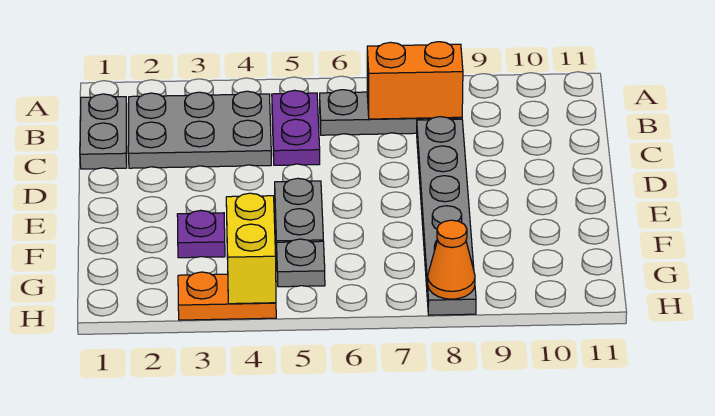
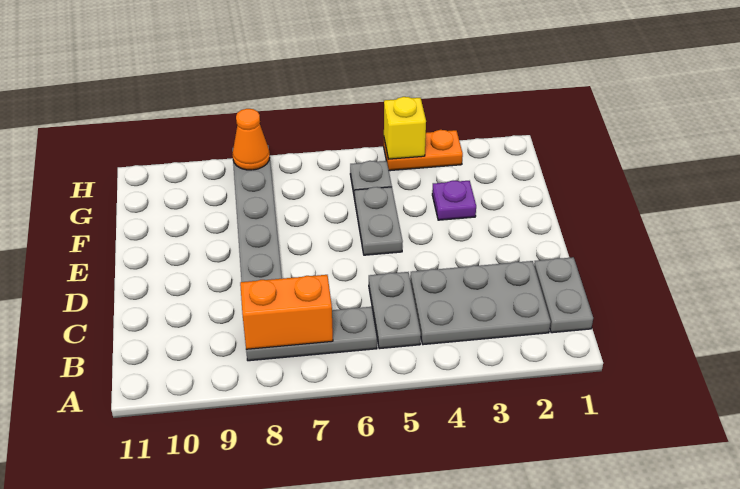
purple 1x2 plate [272,90,320,165] -> grey 1x2 plate [369,272,421,349]
yellow 1x2 brick [226,193,276,304] -> yellow 1x1 brick [384,97,426,159]

